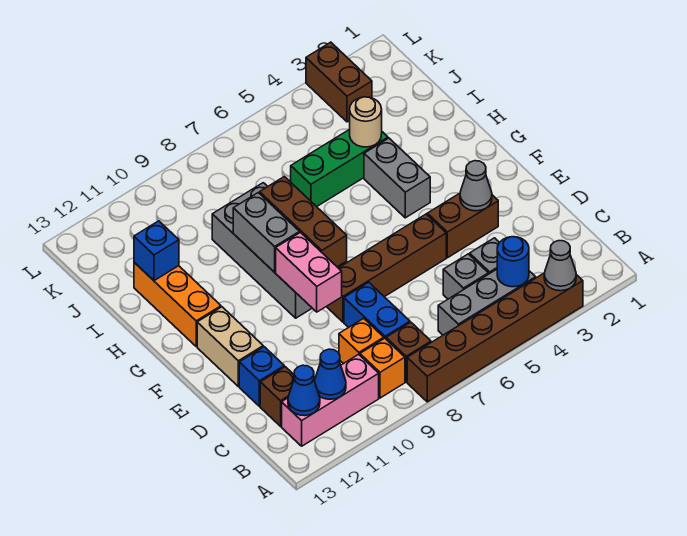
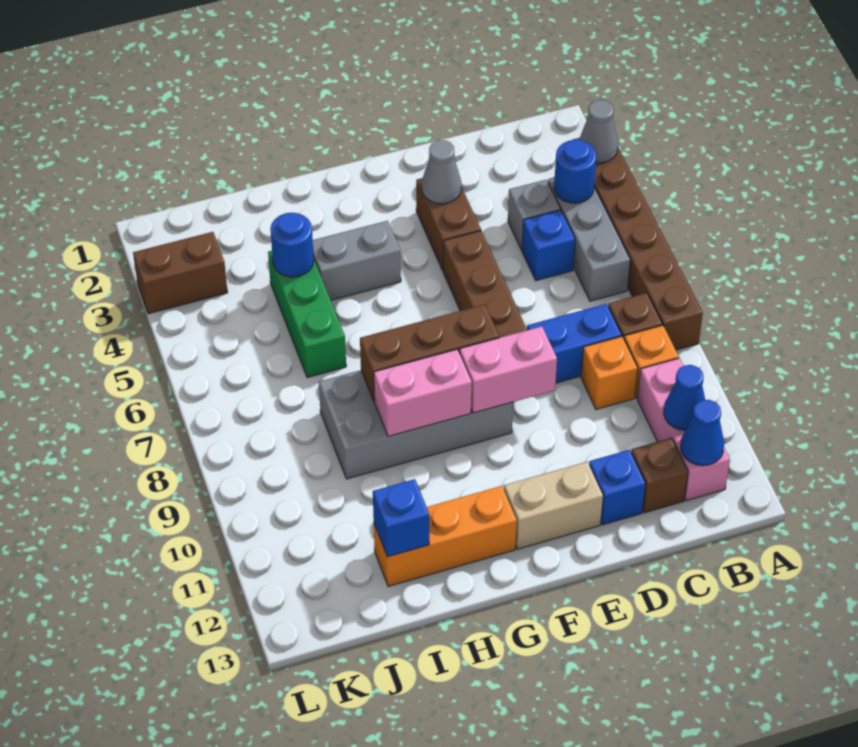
grey 1x1 brick [443,254,488,299] -> blue 1x1 brick [522,210,575,281]
grey 1x2 brick [233,193,299,272] -> pink 1x2 brick [374,349,472,436]
tan 1x1 round brick [350,97,382,147] -> blue 1x1 round brick [270,213,314,277]

